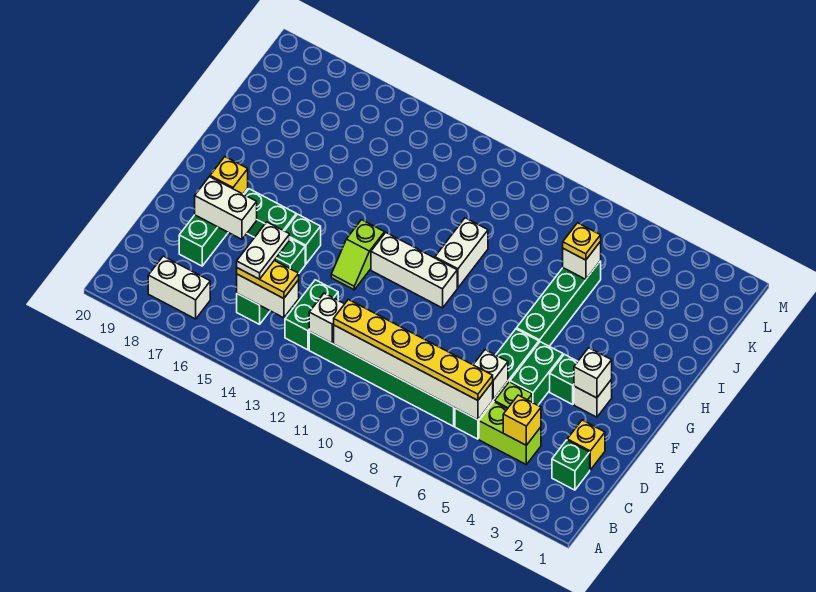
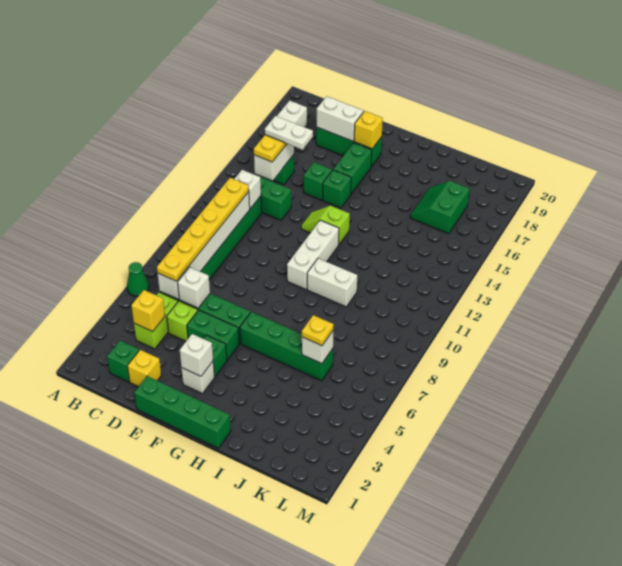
none -> green 1x1 cone [127,262,149,296]
none -> green 1x4 brick [134,376,231,448]
white 1x2 brick [195,177,257,239] -> white 1x2 brick turned to [317,96,364,141]
none -> green 2x2 slope [410,181,469,234]

